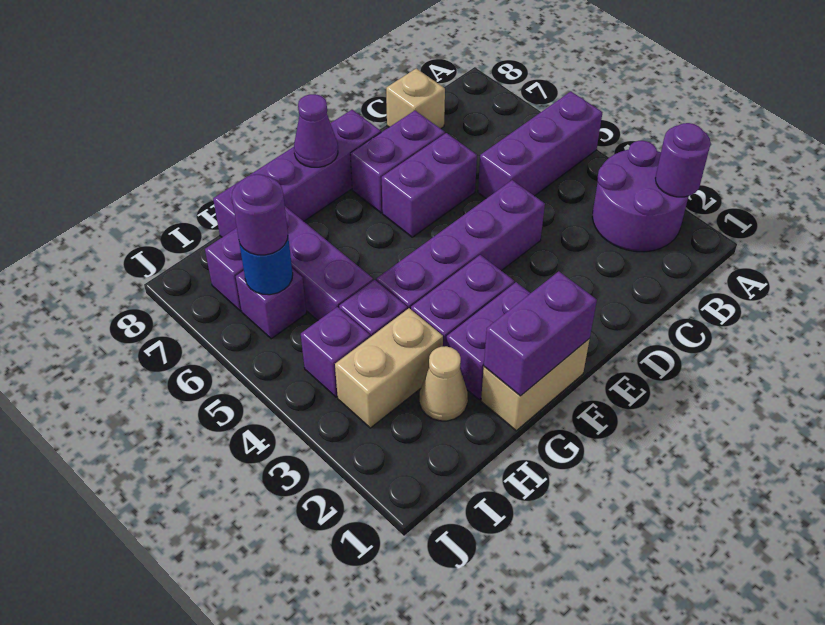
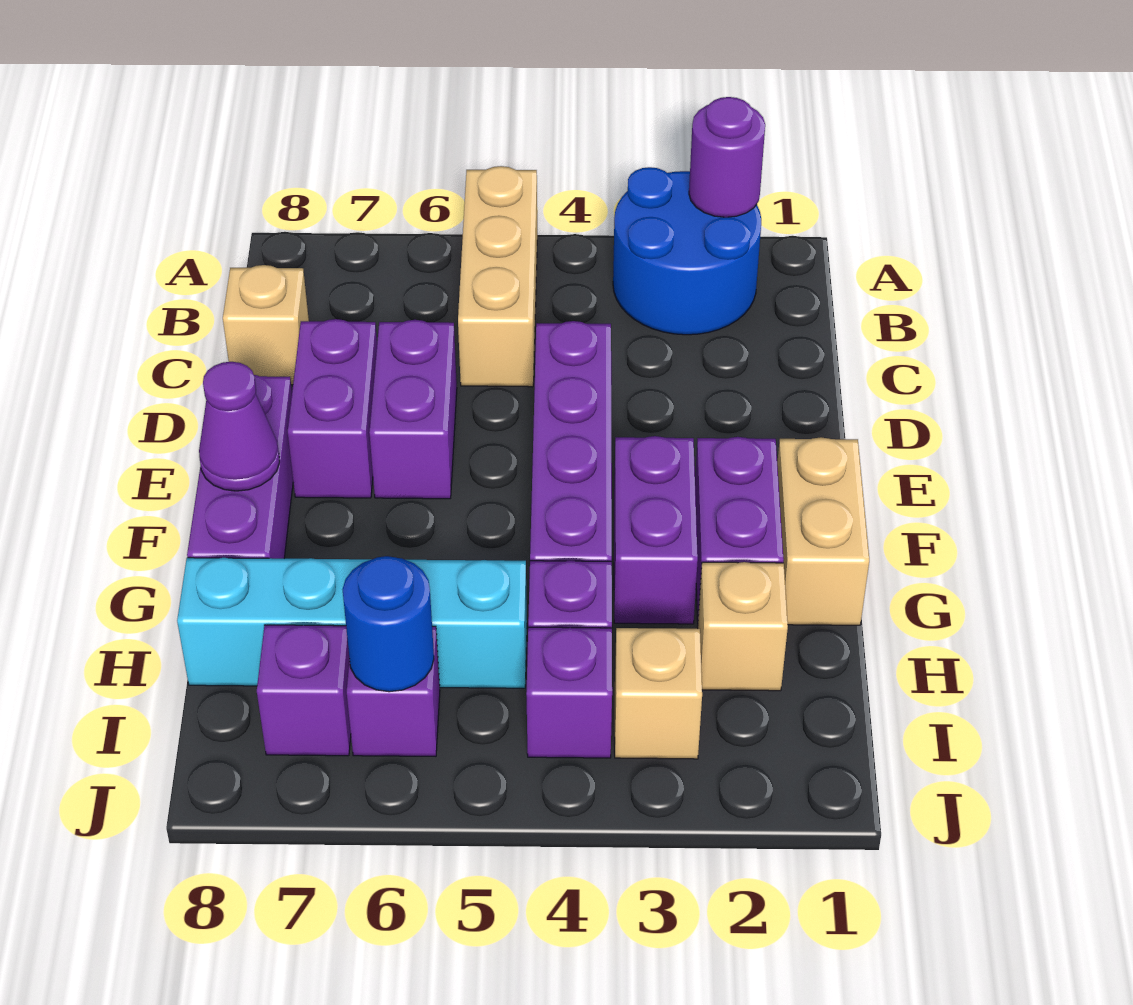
purple 2x2 round brick [592,141,689,252] -> blue 2x2 round brick [613,167,761,335]
purple 1x3 brick [478,91,603,199] -> tan 1x3 brick [458,166,537,387]
purple 1x2 brick [484,271,597,396] -> none
tan 1x1 cone [420,346,468,421] -> tan 1x1 brick [698,562,788,691]
tan 1x2 brick [335,308,443,428] -> tan 1x1 brick [615,628,702,759]
purple 1x4 brick [213,176,373,320] -> cyan 1x4 brick [177,558,527,688]
purple 1x1 round brick [232,174,288,255] -> none

